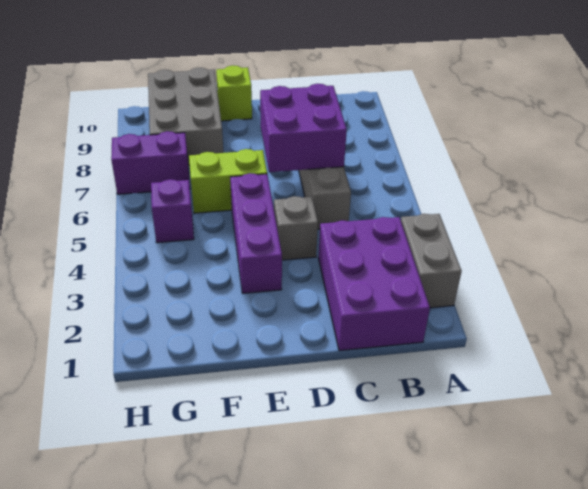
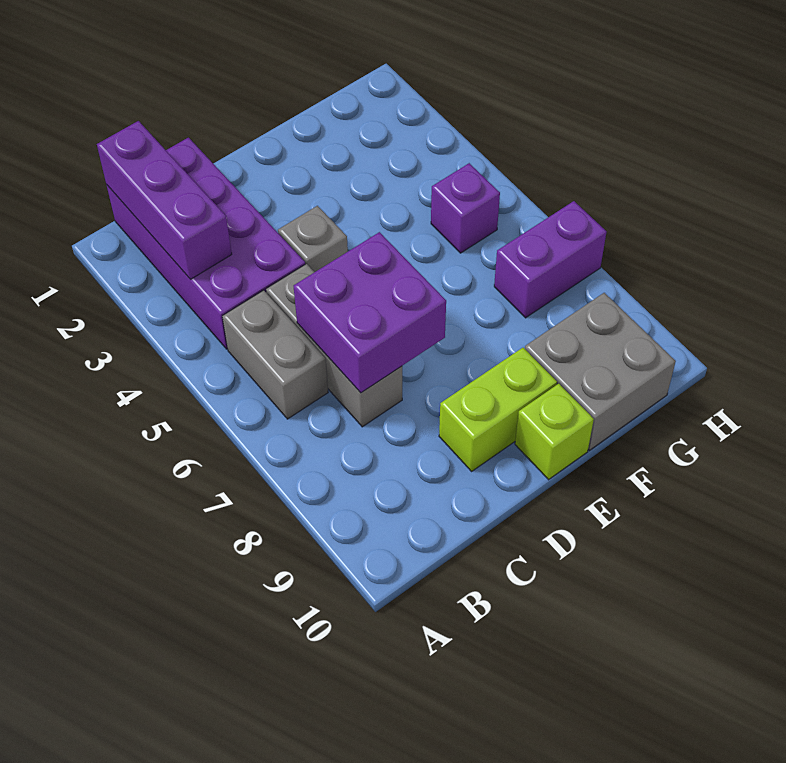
grey 1x2 brick [401,214,462,308] -> grey 1x2 brick moved to [222,290,328,419]
purple 2x3 brick [318,217,430,351] -> purple 2x4 brick [107,138,305,349]
purple 1x3 brick [230,173,282,293] -> purple 1x3 brick moved to [97,121,232,279]
lime 1x2 brick [189,149,267,213] -> lime 1x2 brick moved to [439,348,557,471]
grey 2x3 brick [148,68,223,166] -> grey 2x2 brick [525,293,676,450]

